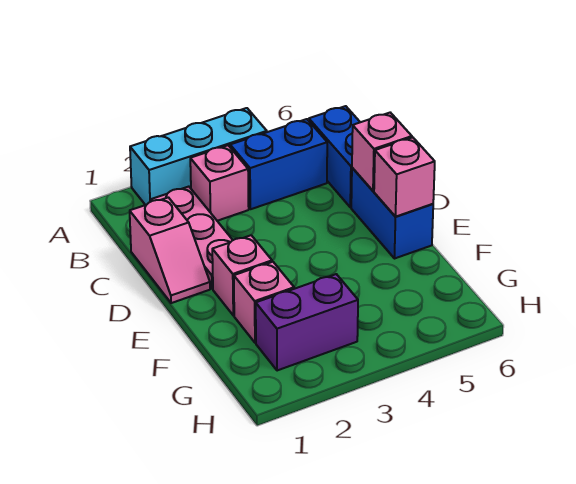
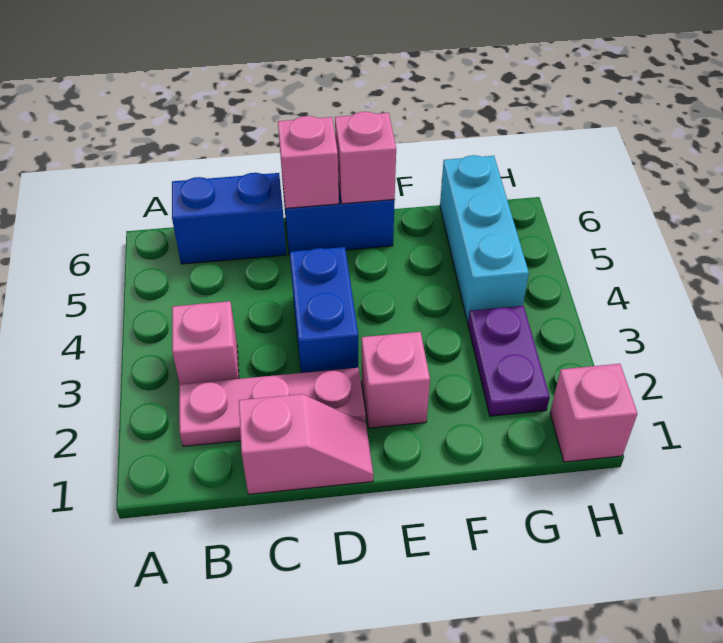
cyan 1x3 brick [130,108,267,205] -> cyan 1x3 brick moved to [440,155,529,322]
blue 1x2 brick [230,119,327,209] -> blue 1x2 brick moved to [290,247,358,373]
pink 1x1 brick [234,262,294,343] -> pink 1x1 brick moved to [550,364,637,462]
purple 1x2 brick [256,274,358,371] -> purple 1x2 plate [468,306,550,416]

